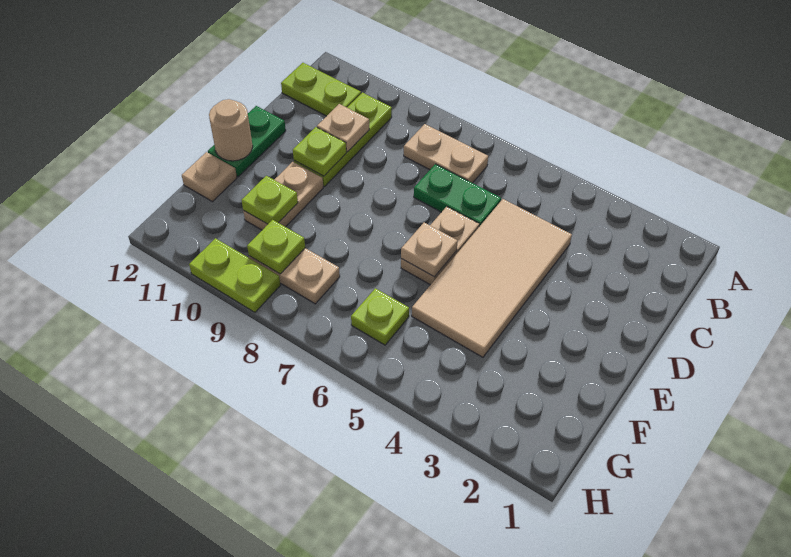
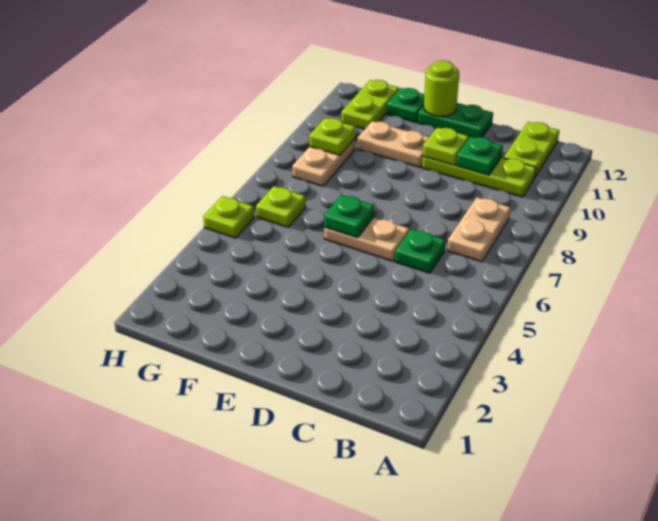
tan 2x4 tile [412,199,572,357] -> none
green 1x2 plate [414,164,501,227] -> green 1x1 plate [395,229,446,273]
tan 1x1 plate [317,104,369,152] -> green 1x1 plate [456,137,503,175]
tan 1x1 plate [401,223,457,277] -> green 1x1 plate [324,195,374,238]
tan 1x1 round brick [209,99,253,161] -> lime 1x1 round brick [424,60,459,117]
lime 1x1 plate [242,176,298,224] -> lime 1x1 plate moved to [203,196,254,238]
tan 1x1 plate [182,152,237,202] -> green 1x1 plate [387,88,424,122]
lime 1x2 plate [189,238,281,312] -> lime 1x2 plate moved to [341,80,399,129]

